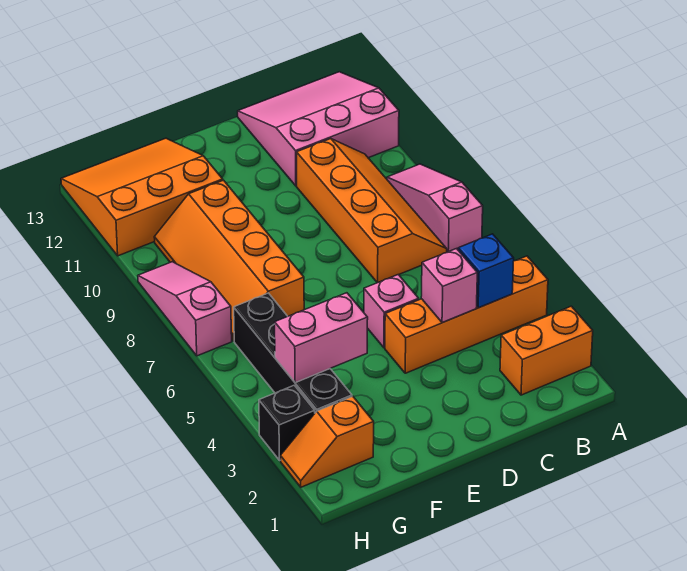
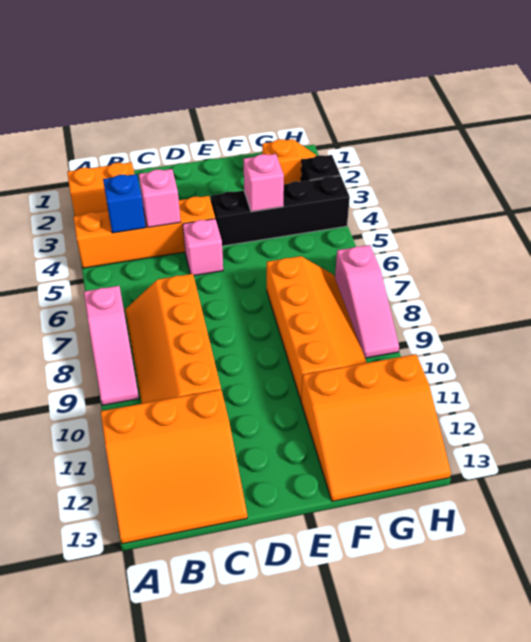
pink 3x3 slope [238,72,399,186] -> orange 3x3 slope [101,389,247,544]
pink 1x2 brick [275,293,368,383] -> pink 1x1 brick [243,154,284,212]
black 1x4 brick [234,293,352,413] -> black 1x4 brick turned to [211,176,350,246]

